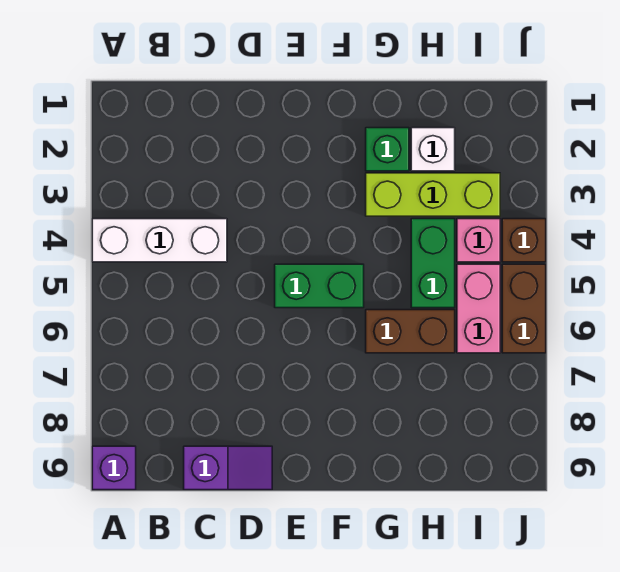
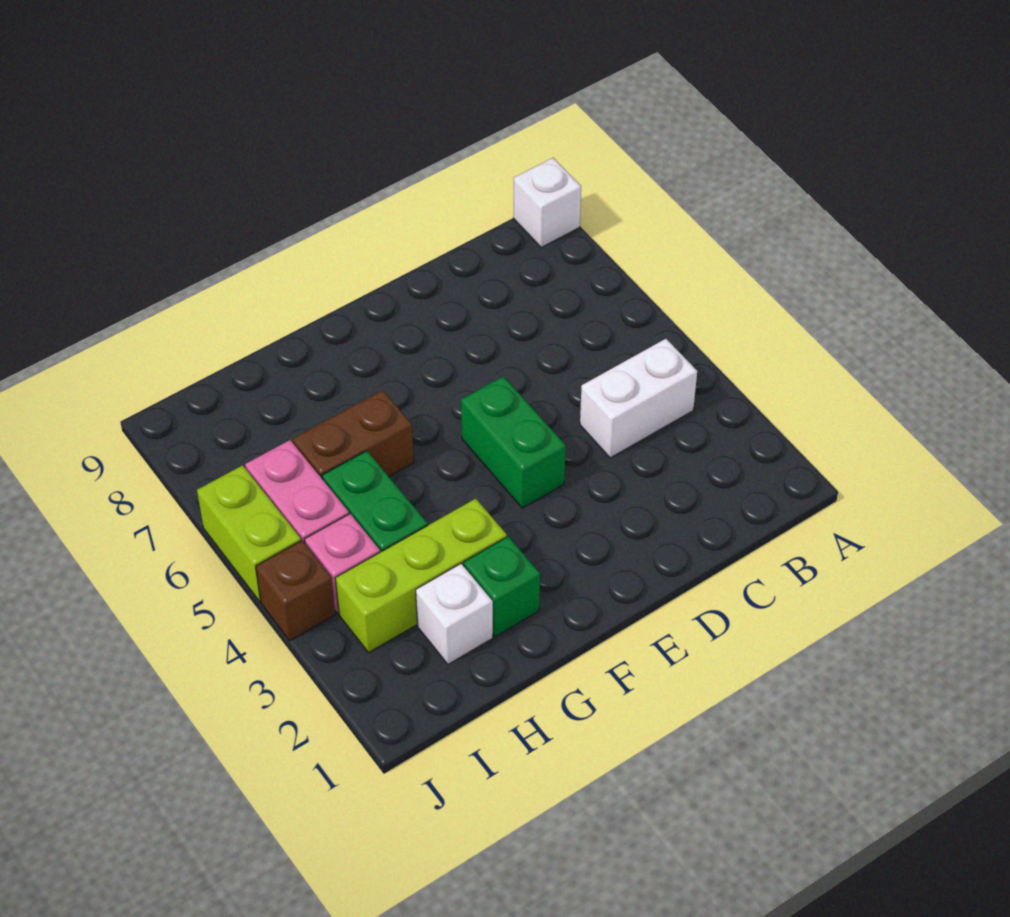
white 1x3 brick [92,219,227,262] -> white 1x2 brick [580,339,697,458]
purple 1x1 brick [92,446,136,490] -> white 1x1 brick [514,158,581,247]
purple 1x2 slope [184,446,272,490] -> none
green 1x2 brick [275,264,364,308] -> green 1x2 brick turned to [461,376,566,508]
brown 1x2 brick [502,264,546,353] -> lime 1x2 brick [197,465,301,602]

